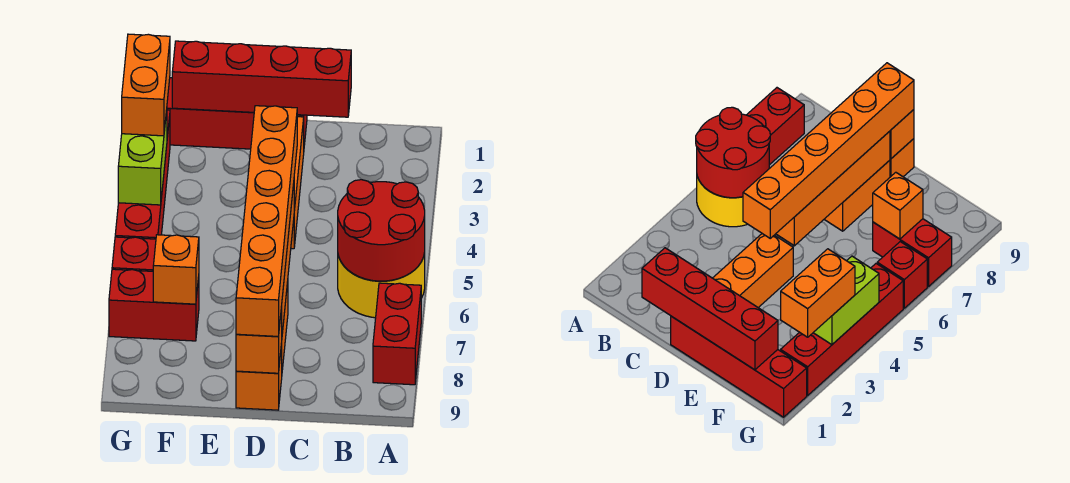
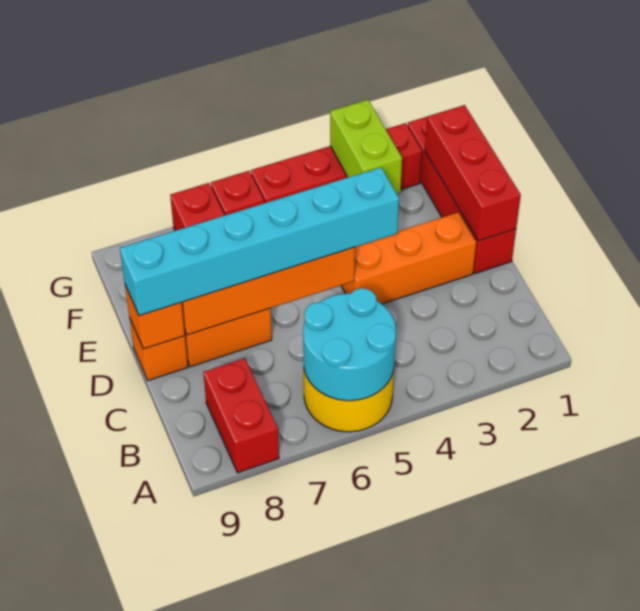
red 2x2 round brick [338,180,425,281] -> cyan 2x2 round brick [303,288,396,401]
red 1x2 brick [373,283,421,385] -> red 1x2 brick turned to [203,358,279,473]
red 1x4 brick [172,41,351,117] -> red 1x3 brick [425,105,521,241]
orange 1x6 brick [236,106,297,336] -> cyan 1x6 brick [120,167,399,316]
orange 1x1 brick [153,235,199,304] -> none
orange 1x2 brick [122,34,170,136] -> none
lime 1x2 brick [118,110,167,205] -> lime 1x2 brick turned to [330,100,402,193]

